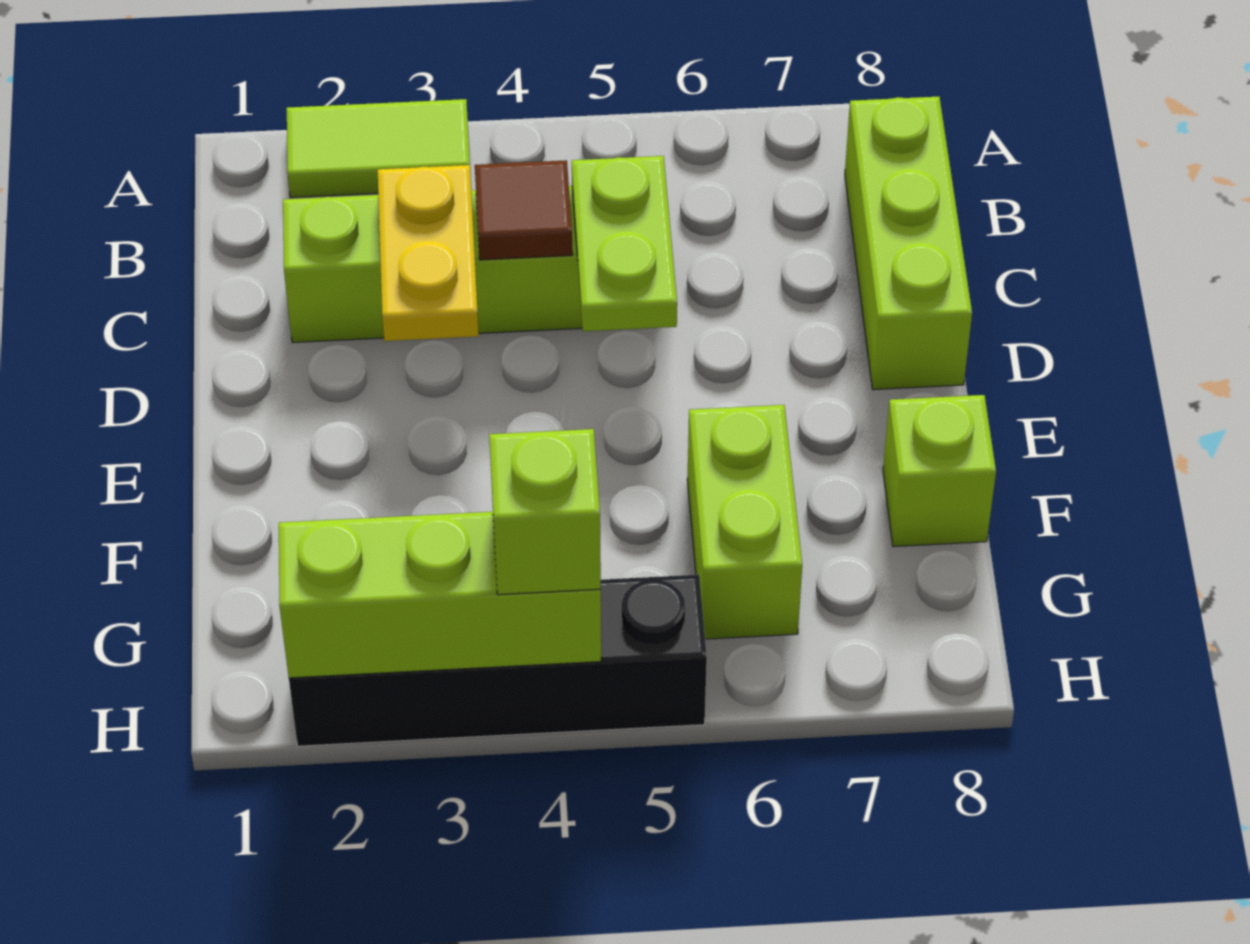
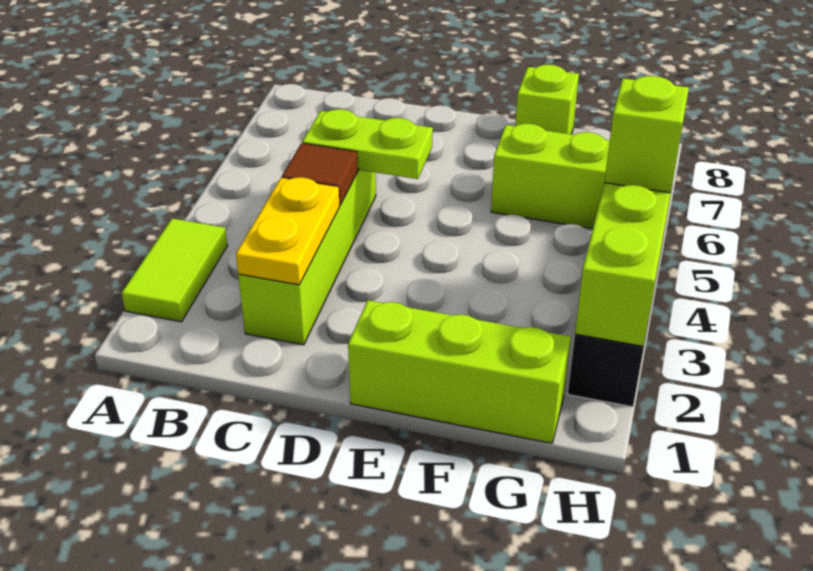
lime 1x3 brick [845,97,972,390] -> lime 1x3 brick moved to [348,300,571,443]
yellow 1x2 plate [378,165,479,341] -> yellow 1x2 plate turned to [236,177,340,285]

